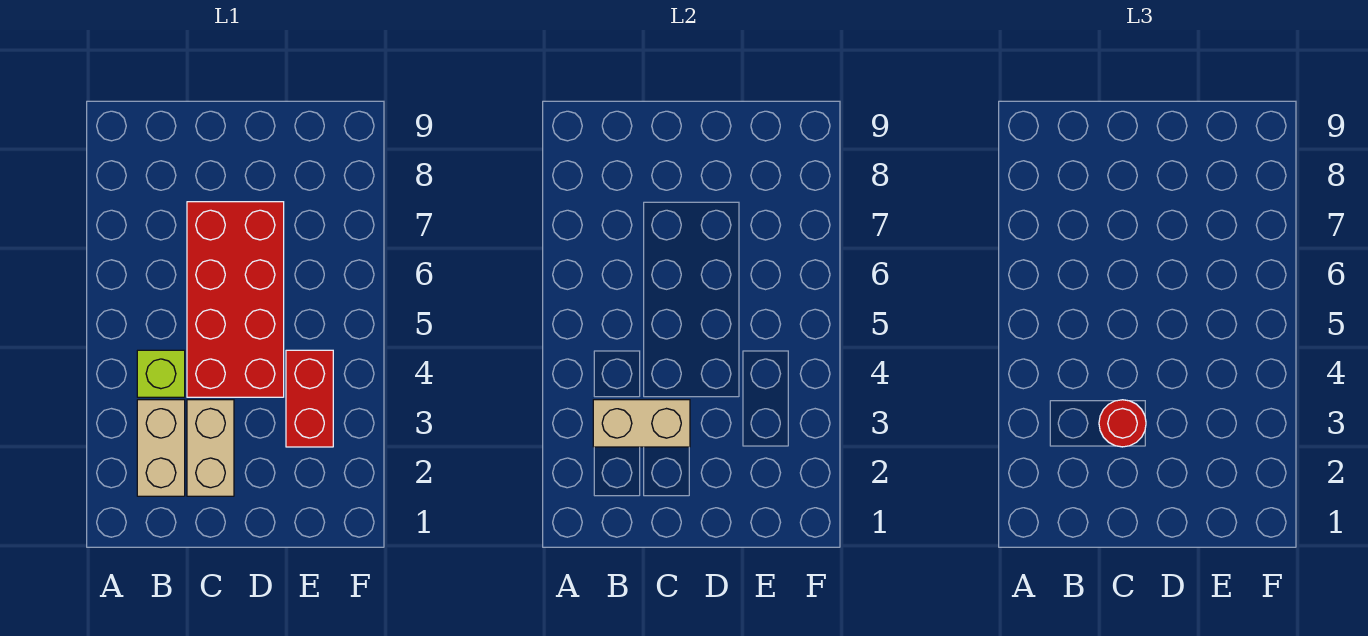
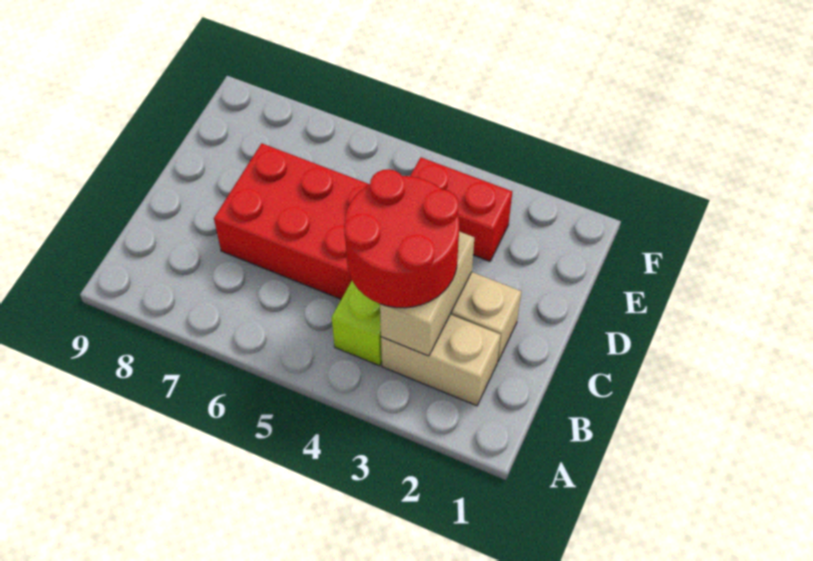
red 1x1 round brick [1099,400,1146,447] -> red 2x2 round brick [344,169,459,308]

